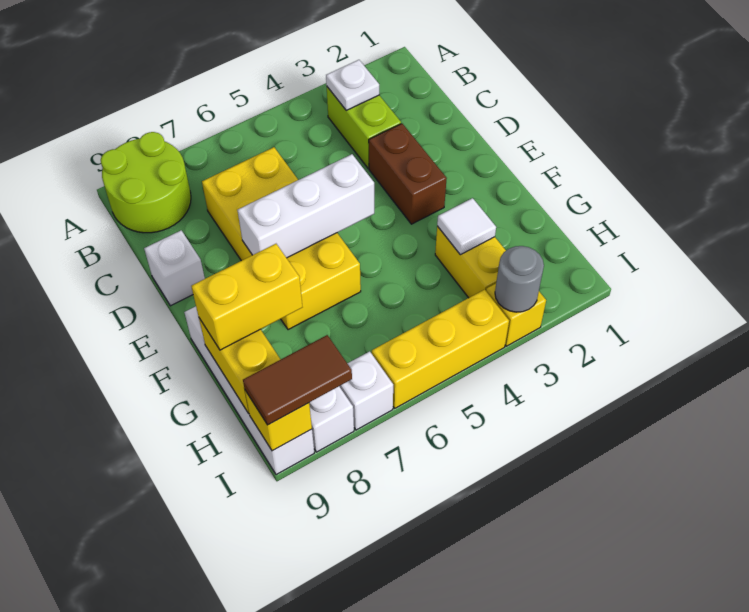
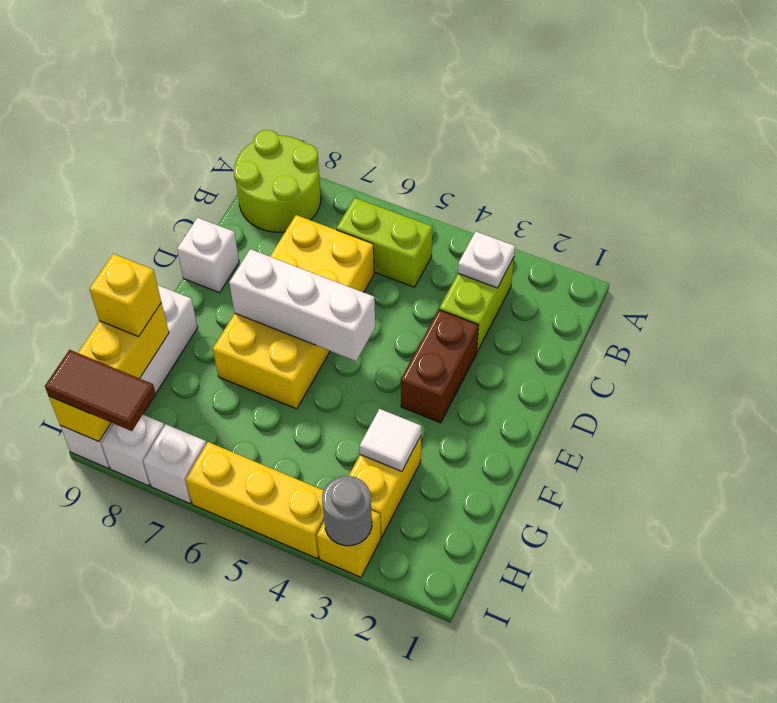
none -> lime 1x2 brick [336,198,432,287]
yellow 1x2 brick [191,244,302,350] -> yellow 1x1 brick [89,254,161,337]

